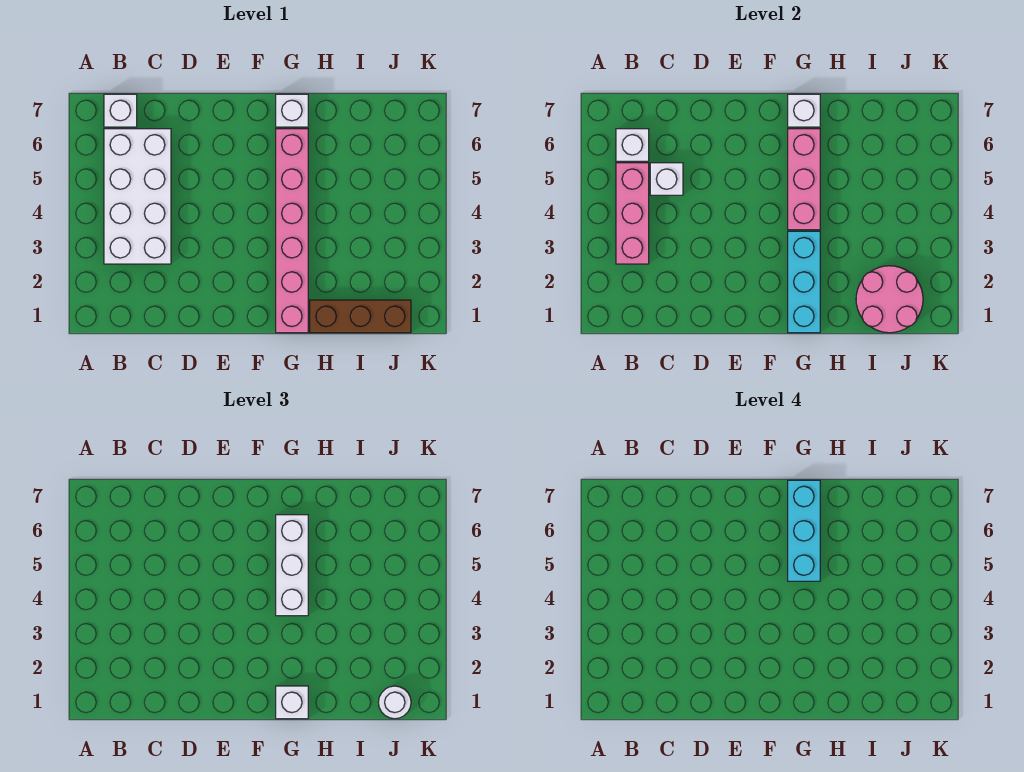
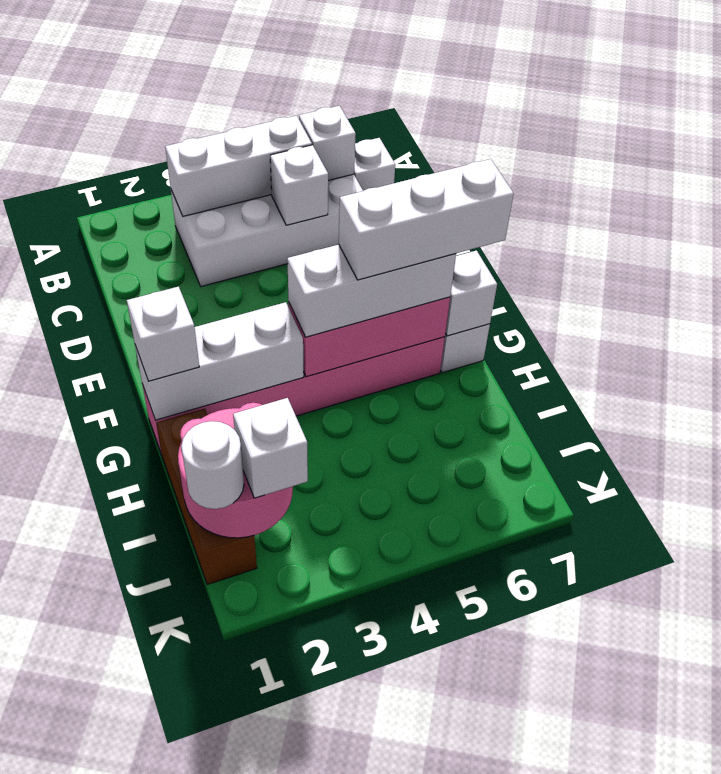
pink 1x3 brick [616,163,649,264] -> white 1x3 brick [165,116,312,216]
cyan 1x3 brick [788,231,820,333] -> white 1x3 brick [135,302,304,420]
cyan 1x3 brick [788,480,820,581] -> white 1x3 brick [339,159,514,280]
none -> white 1x1 brick [233,398,308,498]

